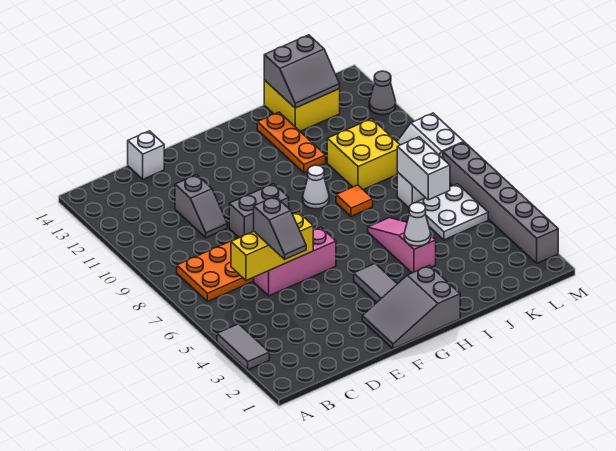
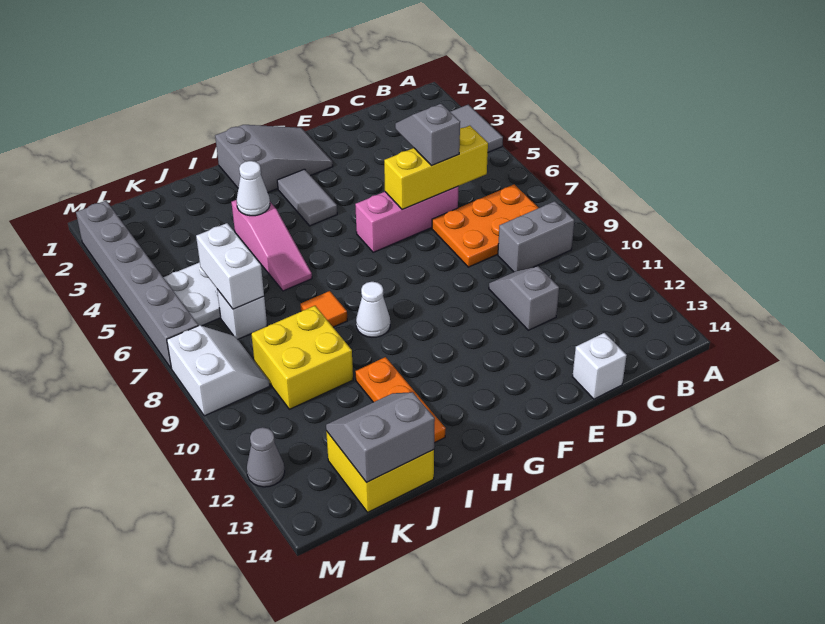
grey 1x2 brick [229,184,289,237] -> grey 1x2 brick moved to [498,201,574,272]

